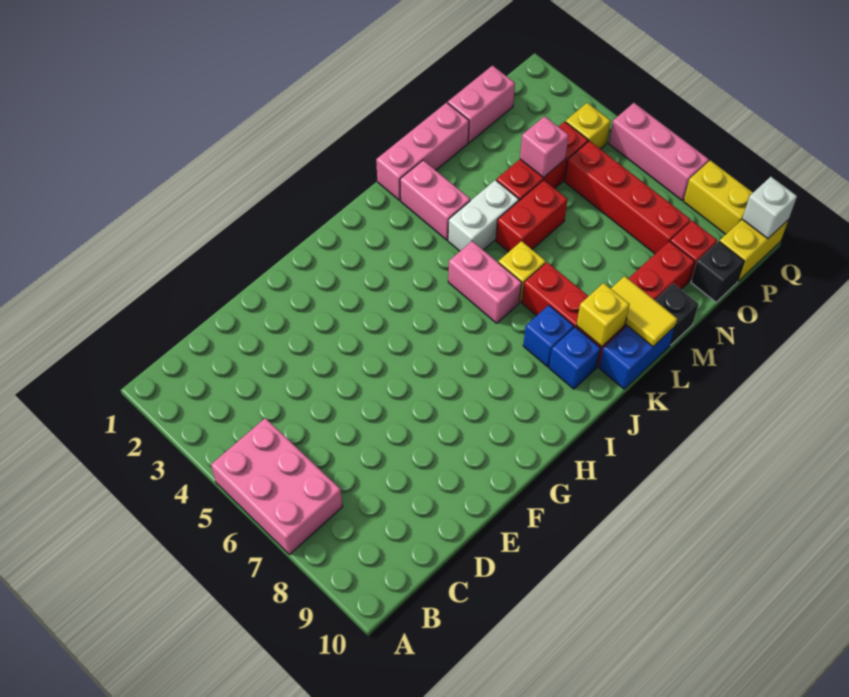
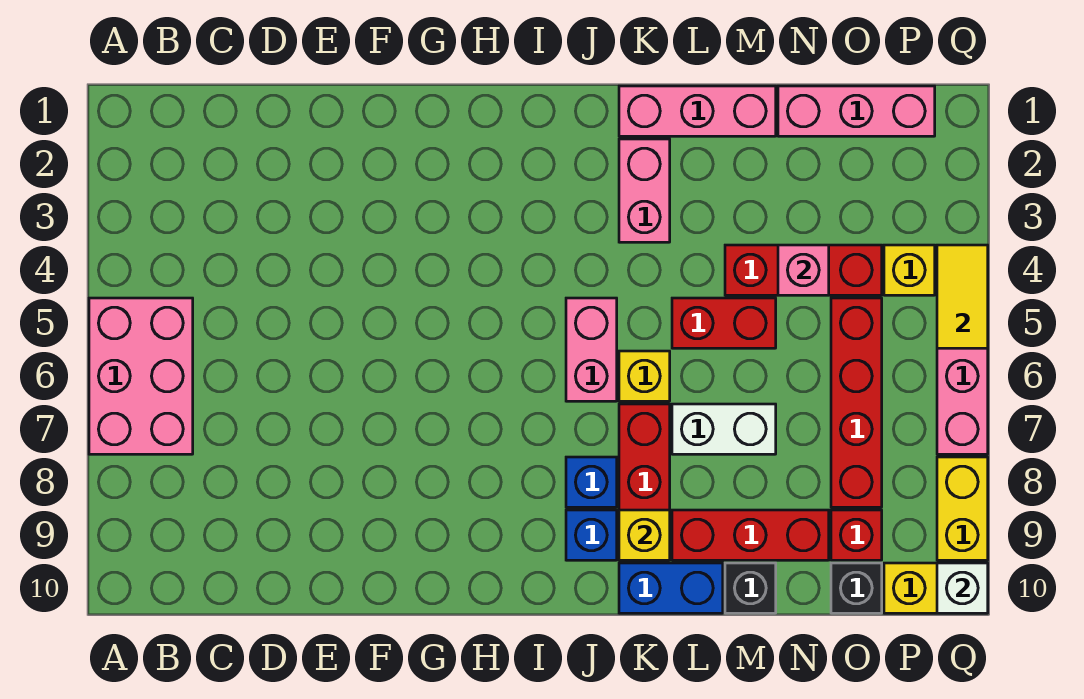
white 1x2 brick [448,180,519,251] -> white 1x2 brick moved to [672,404,776,454]
yellow 1x2 tile [611,276,677,346] -> yellow 1x2 tile moved to [937,245,988,348]
pink 1x2 brick [448,66,515,143] -> pink 1x3 brick [778,86,935,136]

